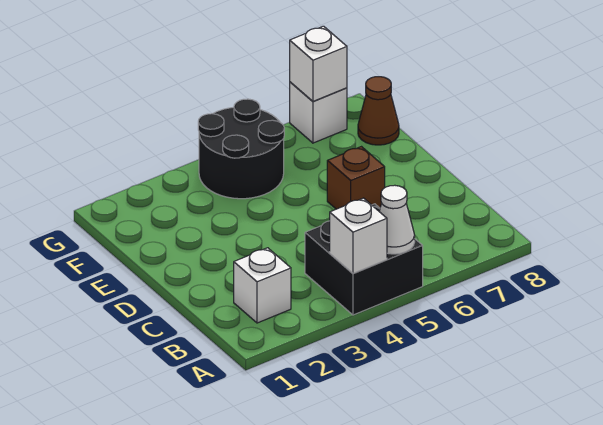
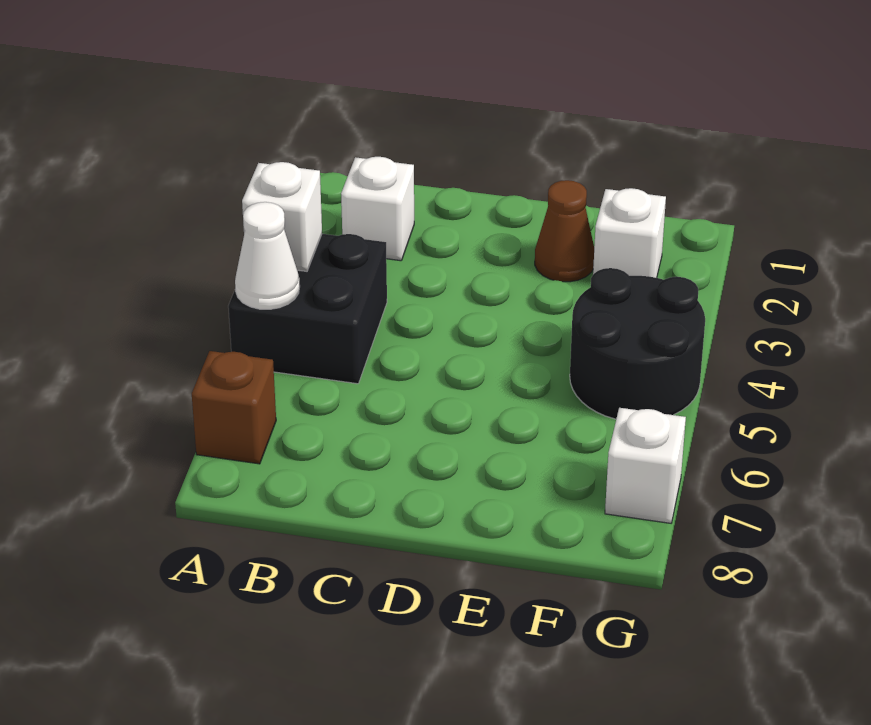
brown 1x1 brick [327,147,385,209] -> brown 1x1 brick moved to [192,351,276,464]
brown 1x1 cone [358,77,399,145] -> brown 1x1 cone moved to [535,180,594,282]
white 1x1 brick [290,26,347,102] -> white 1x1 brick moved to [593,188,666,278]

